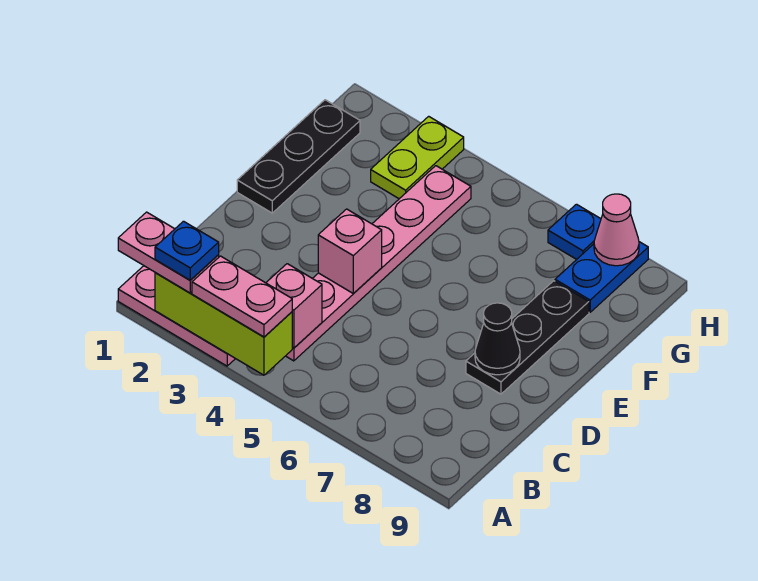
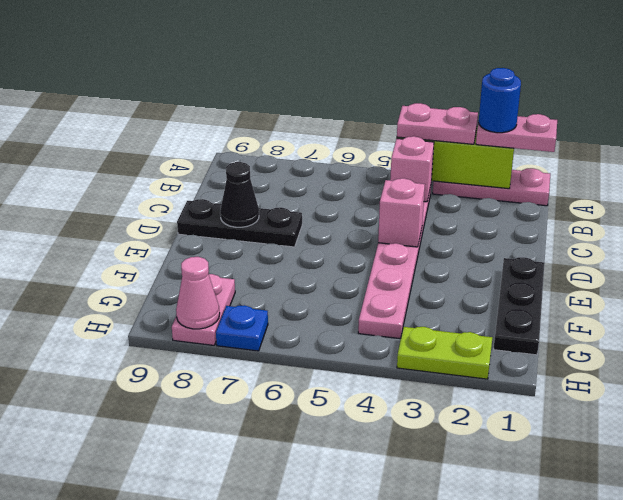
blue 1x1 plate [155,221,219,280] -> blue 1x1 round brick [479,68,521,133]
black 1x3 plate [466,281,589,394] -> black 1x3 plate turned to [177,199,302,247]
lime 1x2 plate [371,116,464,199] -> lime 1x2 plate turned to [397,327,492,379]
blue 1x2 plate [555,242,648,312] -> pink 1x2 plate [172,274,235,345]

